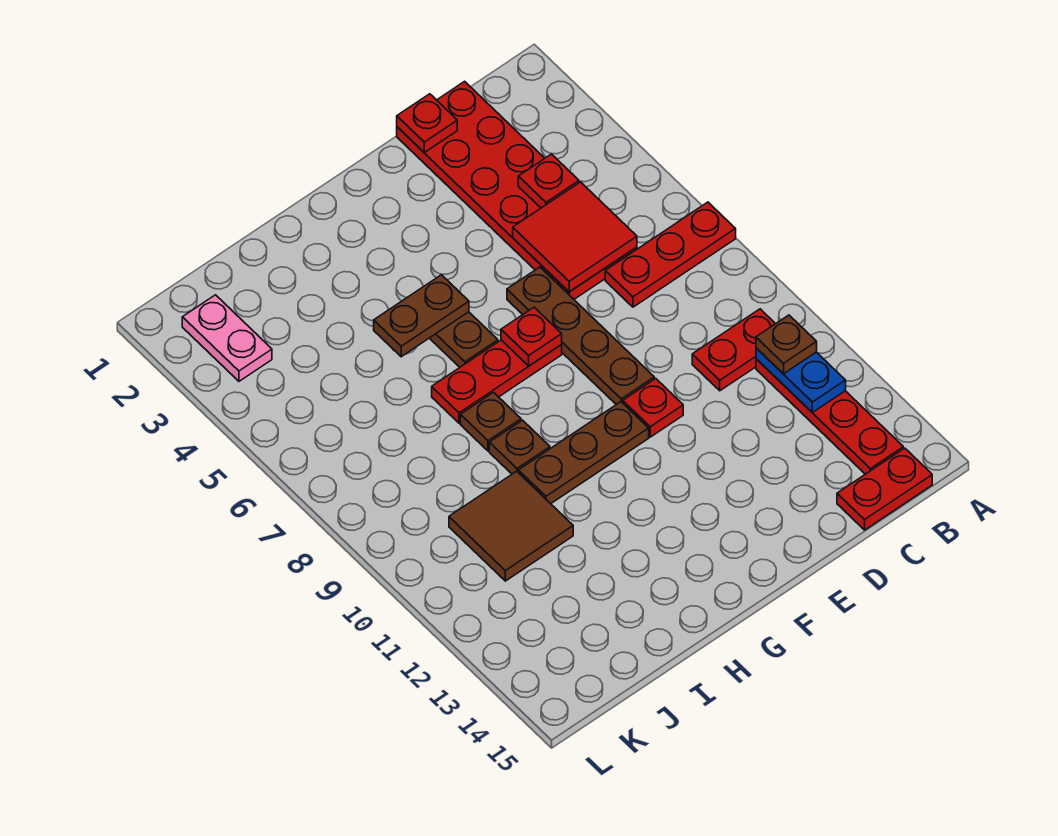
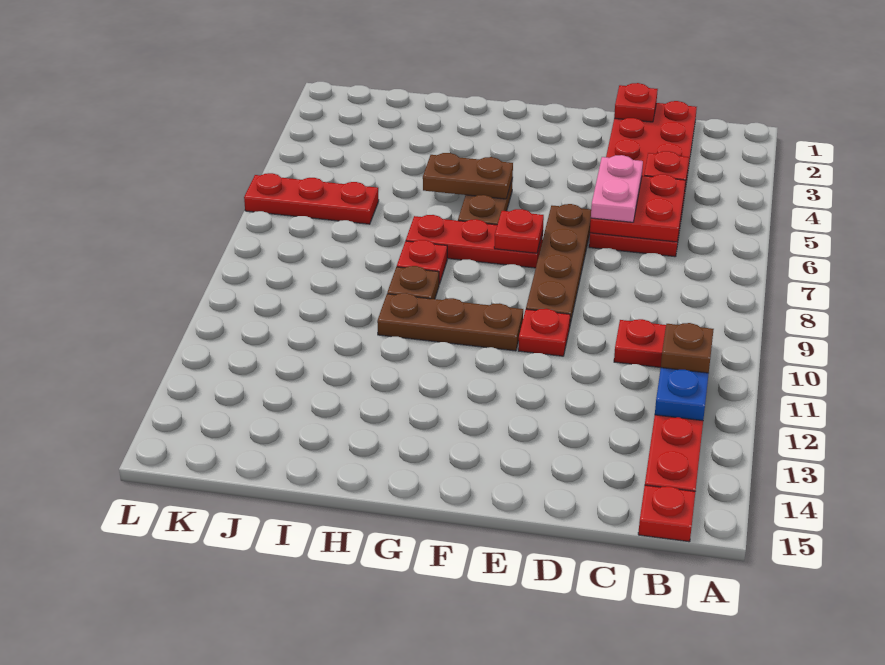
red 1x3 plate [605,202,736,307] -> red 1x3 plate moved to [244,173,379,224]
red 1x2 plate [837,448,932,530] -> red 1x1 plate [638,485,695,542]
red 2x2 tile [513,182,637,292] -> red 2x2 plate [590,174,686,242]
brown 1x1 plate [460,392,521,451] -> red 1x1 plate [397,240,447,284]
brown 2x2 tile [449,471,573,581] -> none
pink 1x2 plate [182,295,272,381] -> pink 1x2 plate moved to [591,155,643,222]

